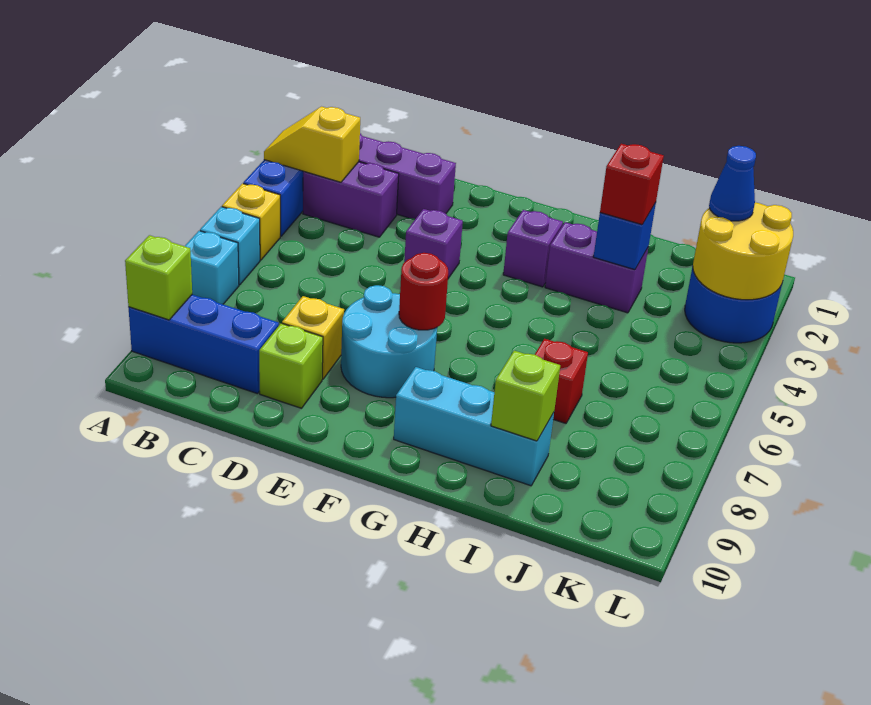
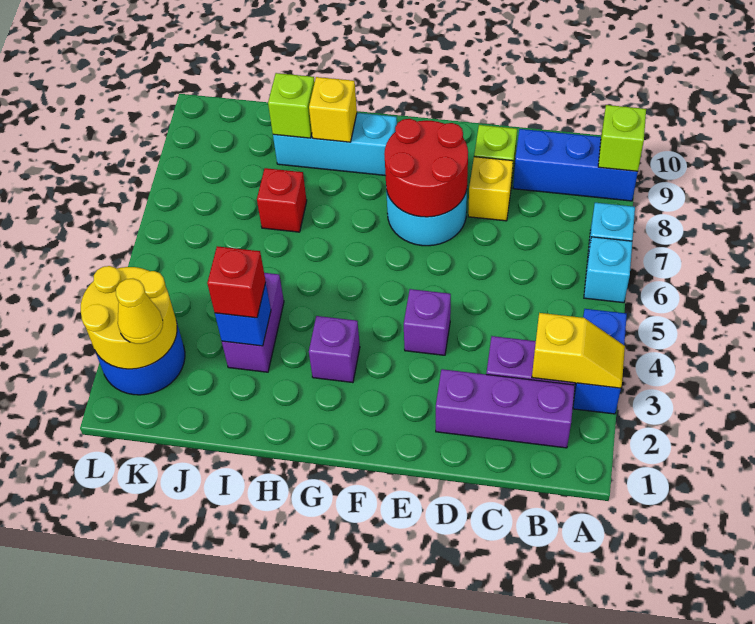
yellow 1x1 brick [222,184,280,260] -> yellow 1x1 brick moved to [309,77,357,142]
red 1x1 round brick [399,253,448,330] -> red 2x2 round brick [384,119,468,217]
purple 1x2 brick [545,222,648,313] -> purple 1x2 brick turned to [222,273,284,372]
blue 1x1 cone [709,146,756,221] -> yellow 1x1 cone [116,279,163,344]

